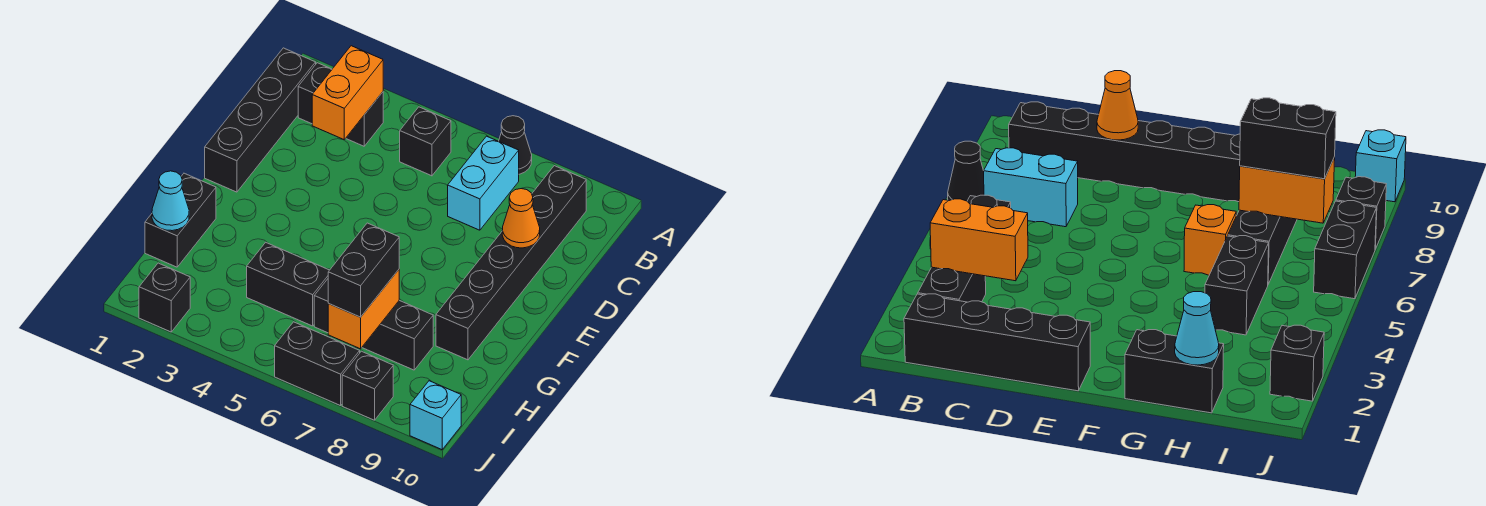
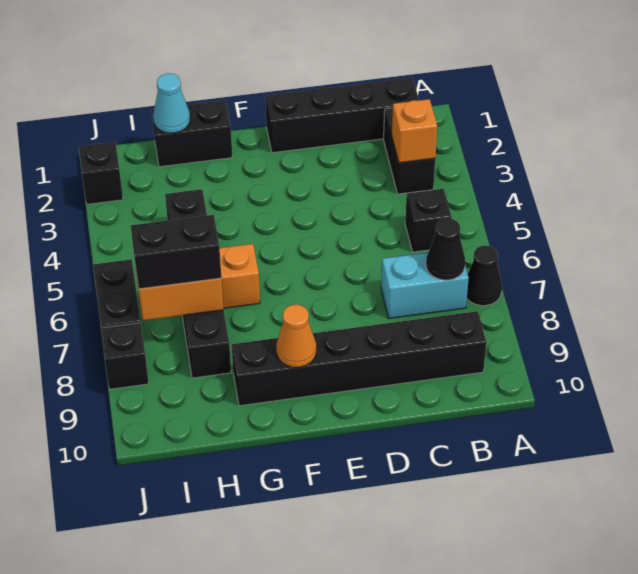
orange 1x2 brick [312,46,383,139] -> orange 1x1 brick [392,99,437,163]
none -> black 1x1 cone [426,218,465,280]
orange 1x1 cone [502,189,540,248] -> orange 1x1 cone moved to [276,304,316,367]
cyan 1x1 brick [410,381,461,450] -> none

